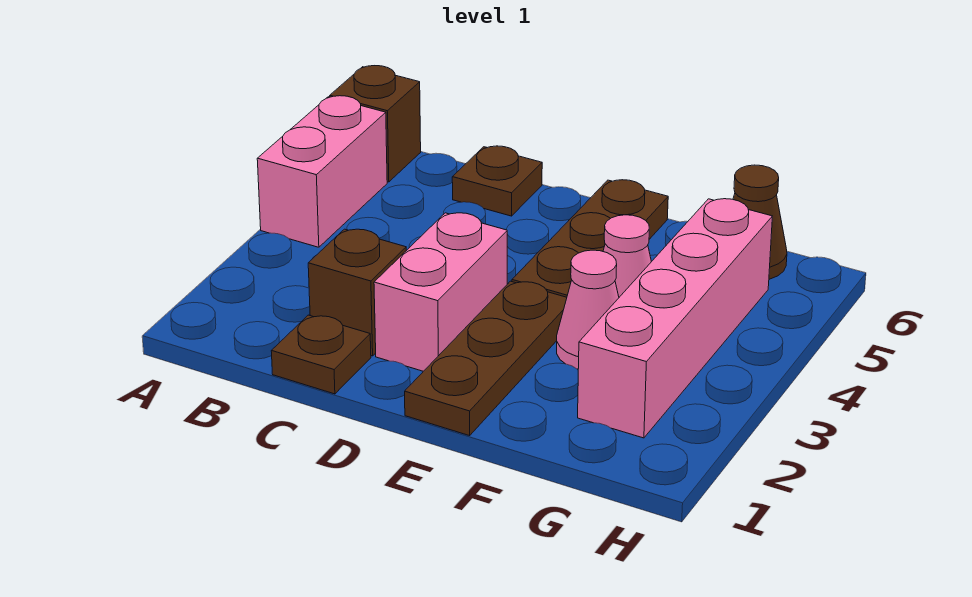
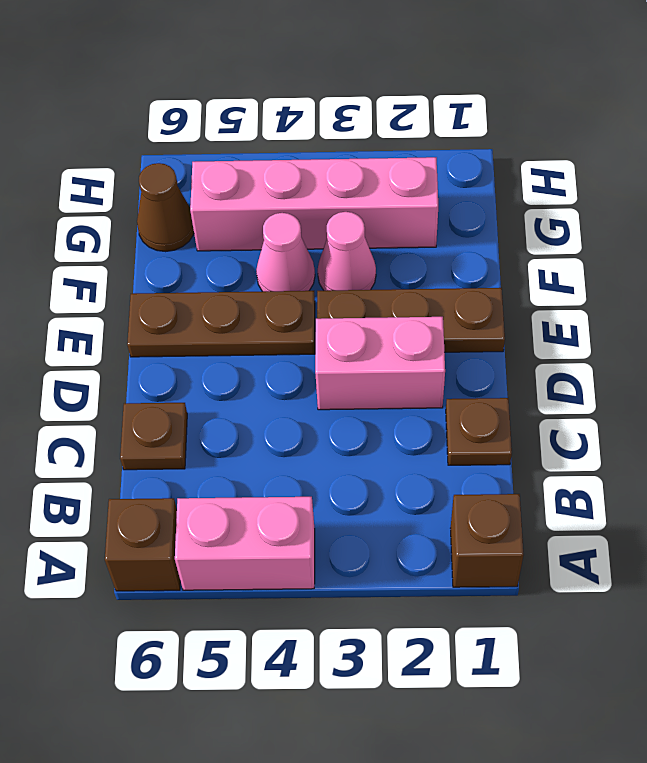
brown 1x1 brick [308,229,406,356] -> brown 1x1 brick moved to [451,494,524,587]

